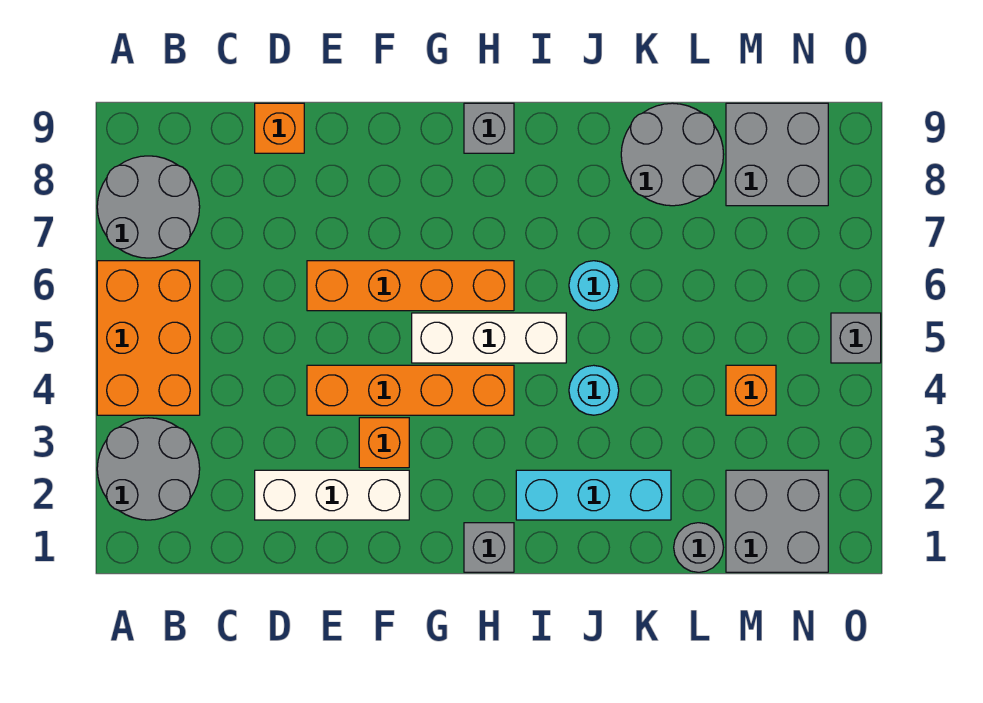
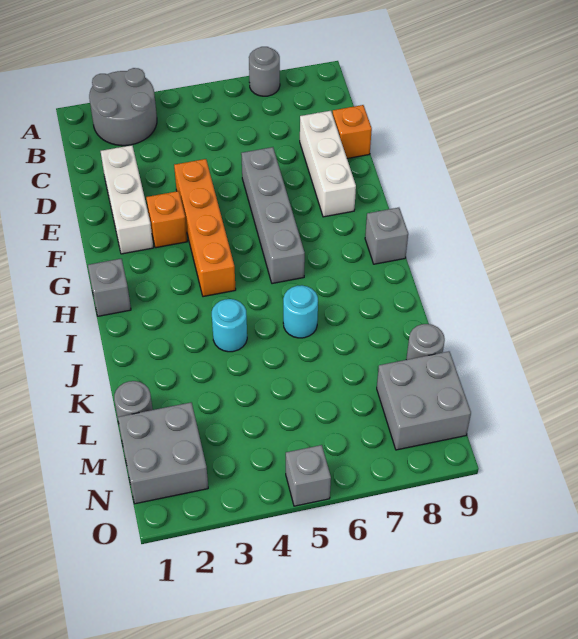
orange 2x3 brick [97,261,200,415] -> none
grey 2x2 round brick [97,156,200,258] -> grey 1x1 round brick [249,47,280,96]
orange 1x4 brick [307,261,514,311] -> grey 1x4 brick [241,147,305,284]
white 1x3 brick [412,313,566,363] -> white 1x3 brick moved to [300,111,356,217]
cyan 1x3 brick [516,470,671,520] -> none
grey 2x2 round brick [621,103,724,206] -> grey 1x1 round brick [406,324,445,360]
orange 1x1 brick [726,365,776,415] -> none

